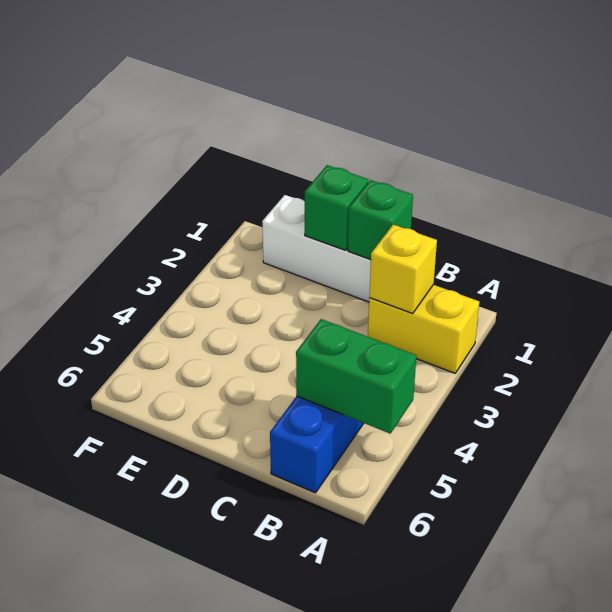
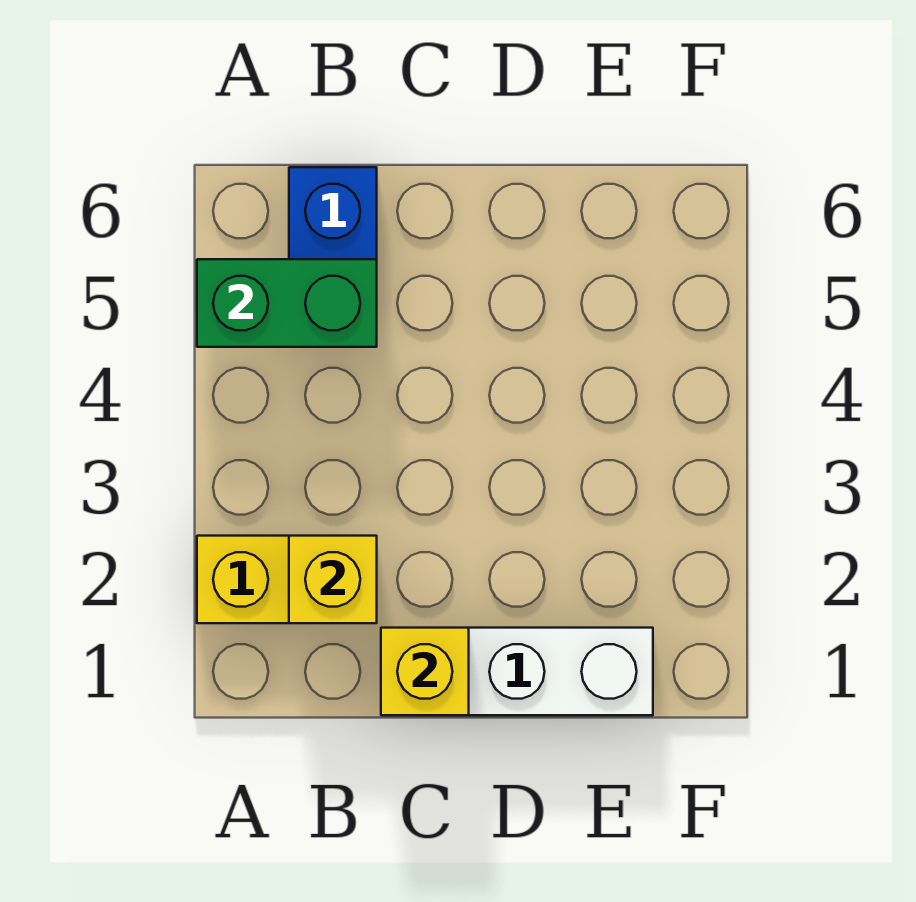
green 1x1 brick [348,180,413,260] -> yellow 1x1 brick [381,628,469,715]
green 1x1 brick [305,165,368,250] -> none

